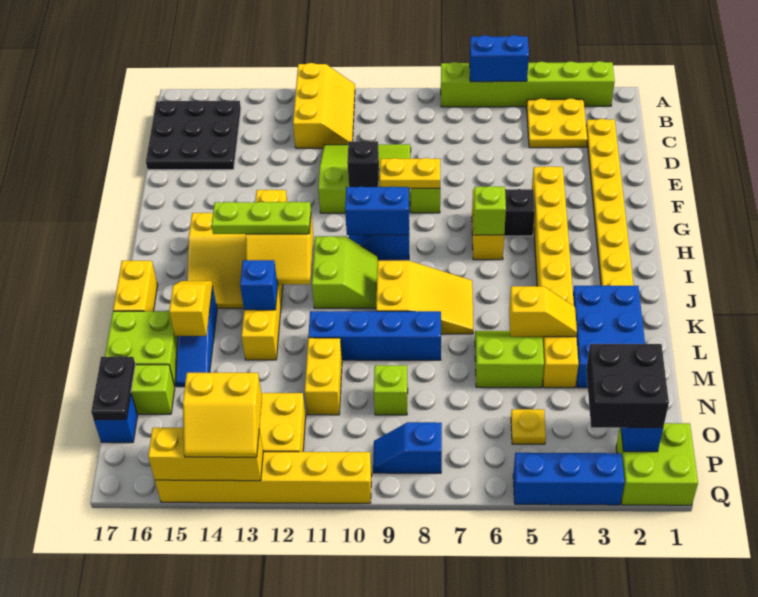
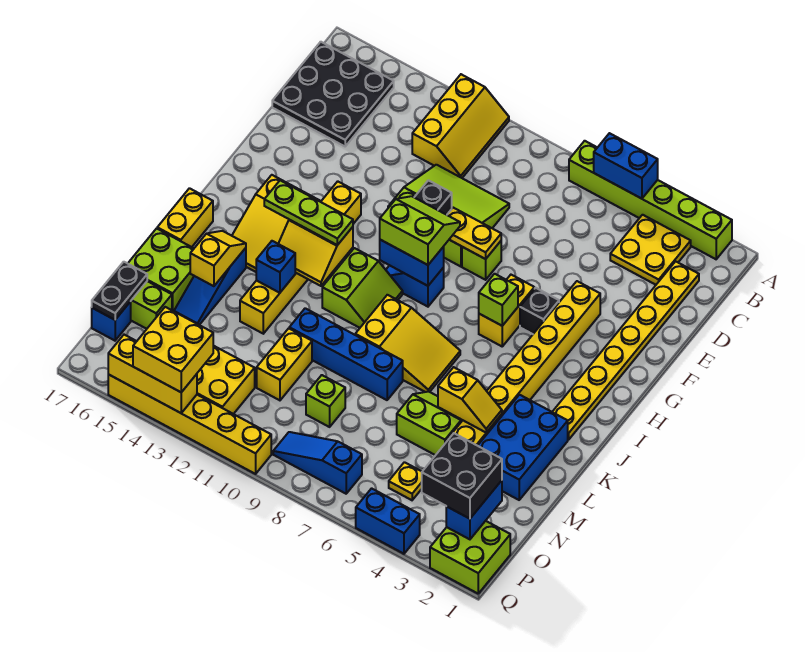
none -> lime 2x2 slope [380,196,460,265]
blue 1x2 slope [373,422,442,473] -> blue 1x3 slope [273,432,362,494]
yellow 2x2 slope [183,373,262,457] -> yellow 2x2 brick [133,307,213,392]
blue 1x3 brick [513,453,625,505] -> blue 1x2 brick [356,488,420,554]

